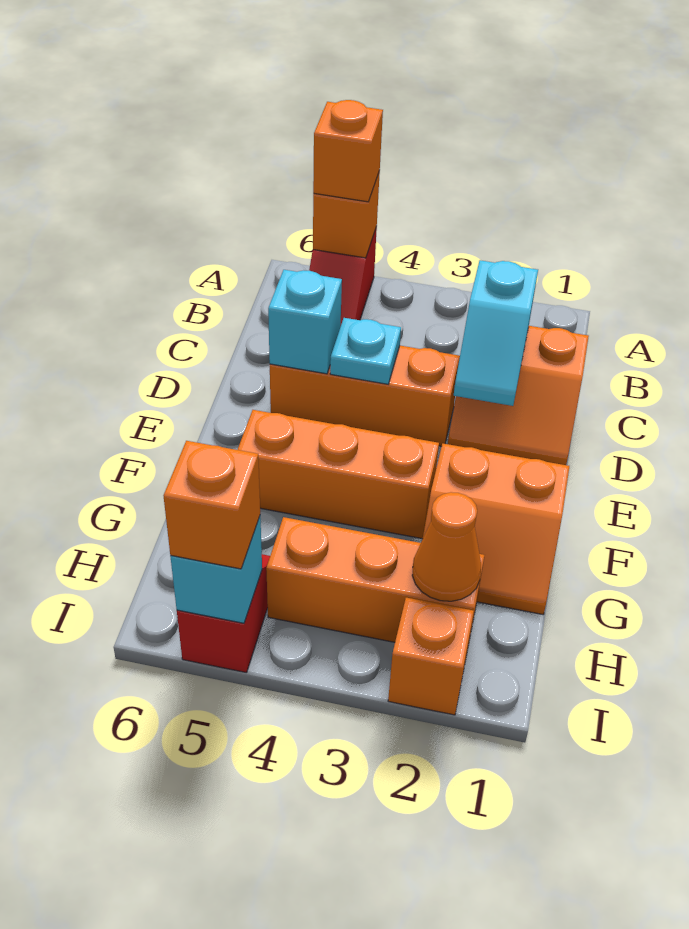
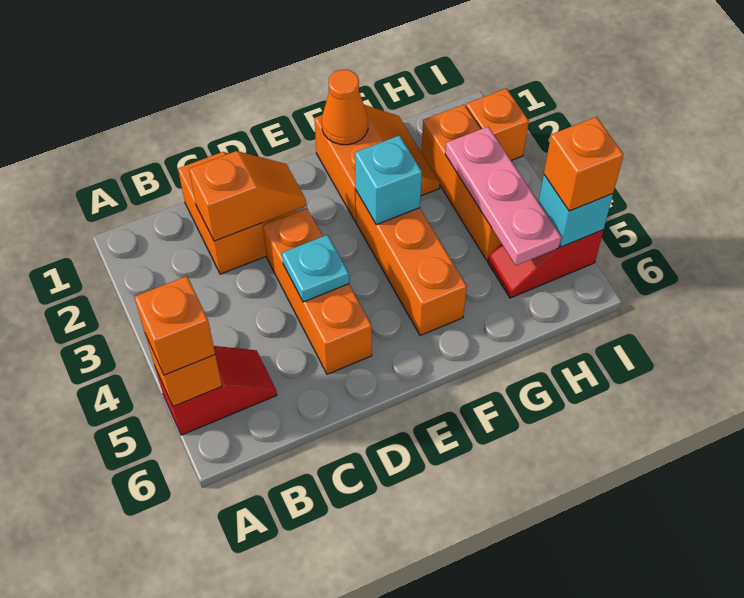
cyan 1x2 slope [454,260,538,406] -> orange 1x2 slope [189,151,306,241]
cyan 1x1 brick [268,270,342,374] -> cyan 1x1 brick moved to [355,136,422,225]
orange 1x1 cone [412,492,481,601] -> orange 1x1 cone moved to [322,70,368,145]
none -> pink 1x3 plate [445,127,561,265]

